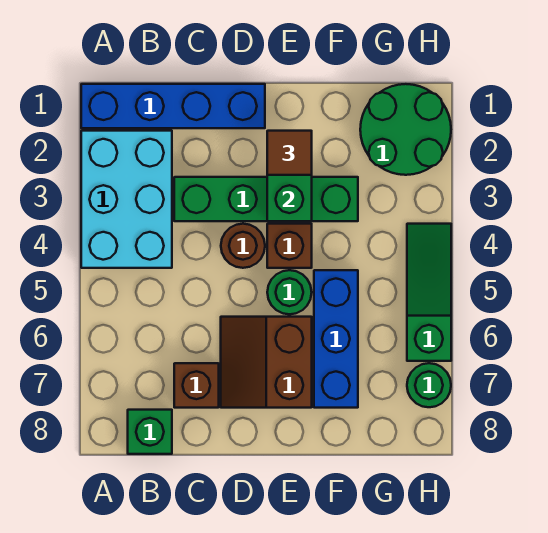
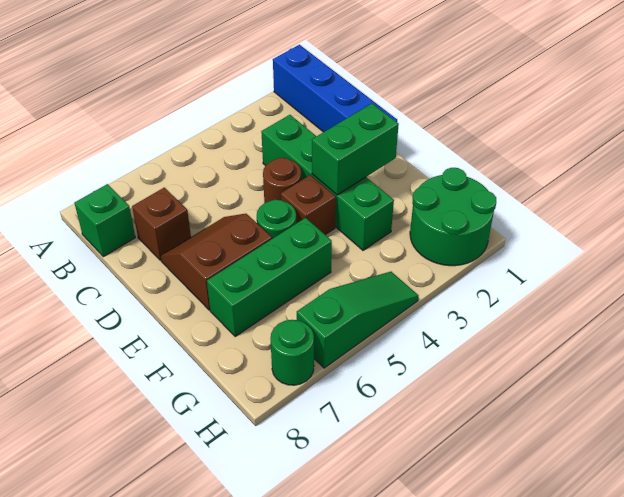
cyan 2x3 brick [81,131,172,268] -> none
brown 1x1 tile [267,131,312,175] -> none
blue 1x3 brick [314,270,358,408] -> green 1x3 brick [207,218,332,337]

